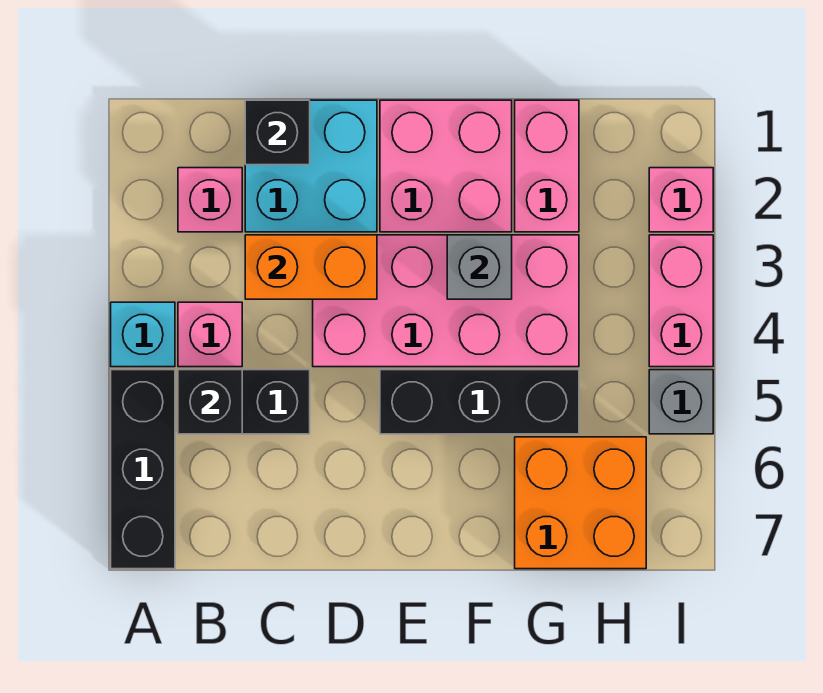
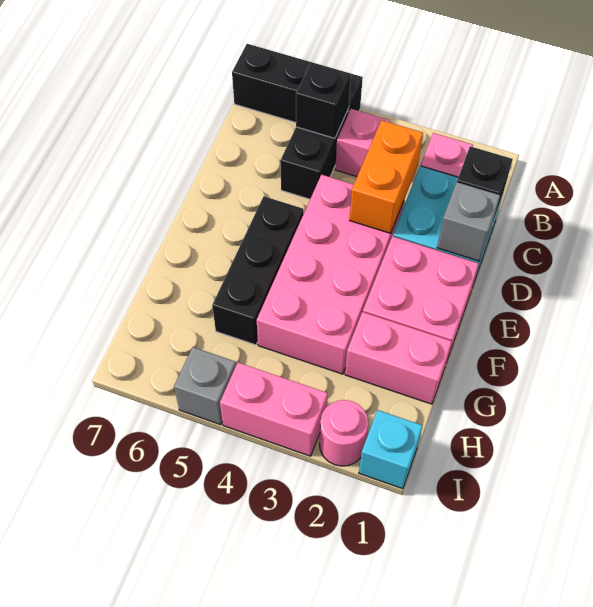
cyan 1x1 brick [111,302,175,367] -> cyan 1x1 brick moved to [359,410,422,489]
grey 1x1 brick [447,235,512,299] -> grey 1x1 brick moved to [437,182,500,261]
orange 2x2 brick [515,437,646,569] -> none
pink 1x1 brick [649,168,713,232] -> pink 1x1 round brick [319,400,368,466]

